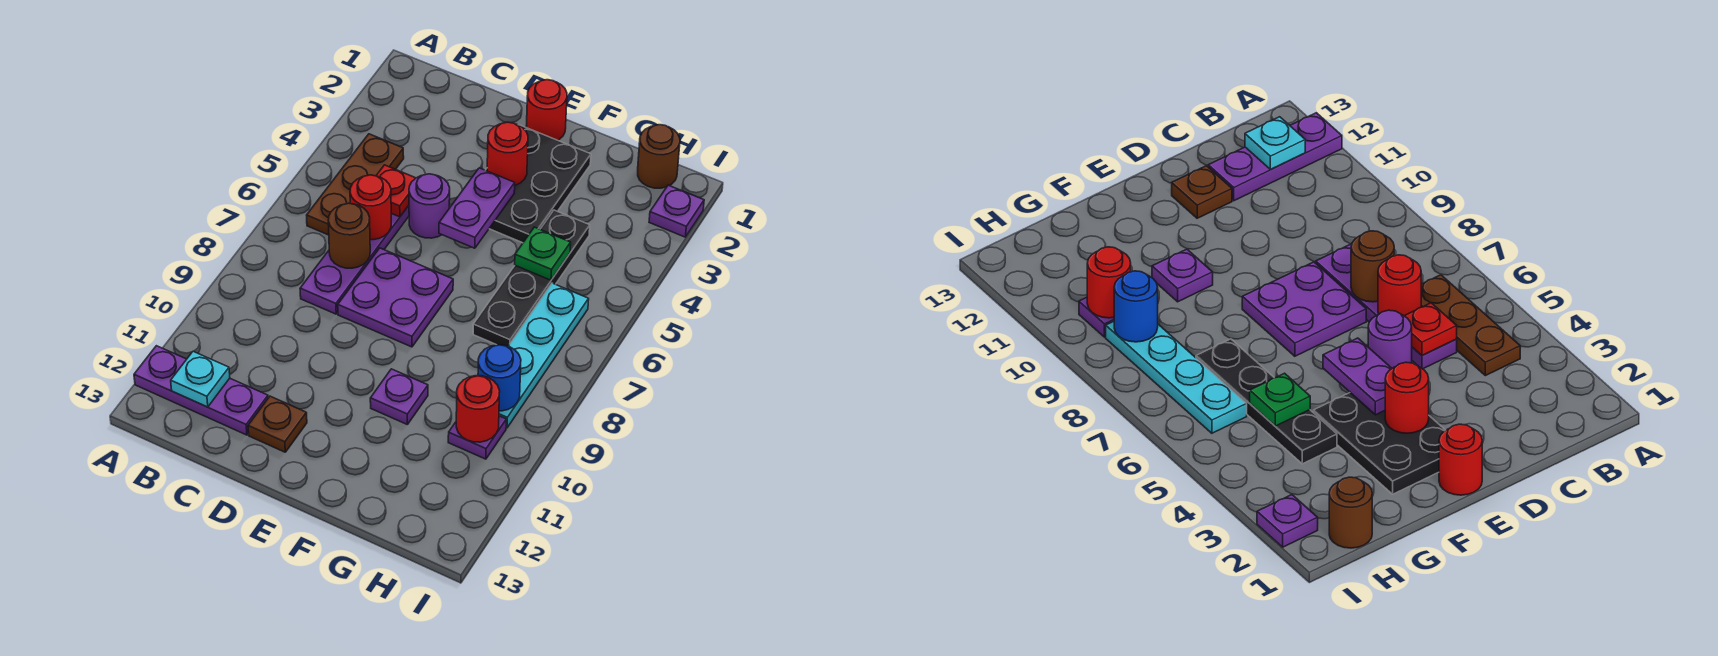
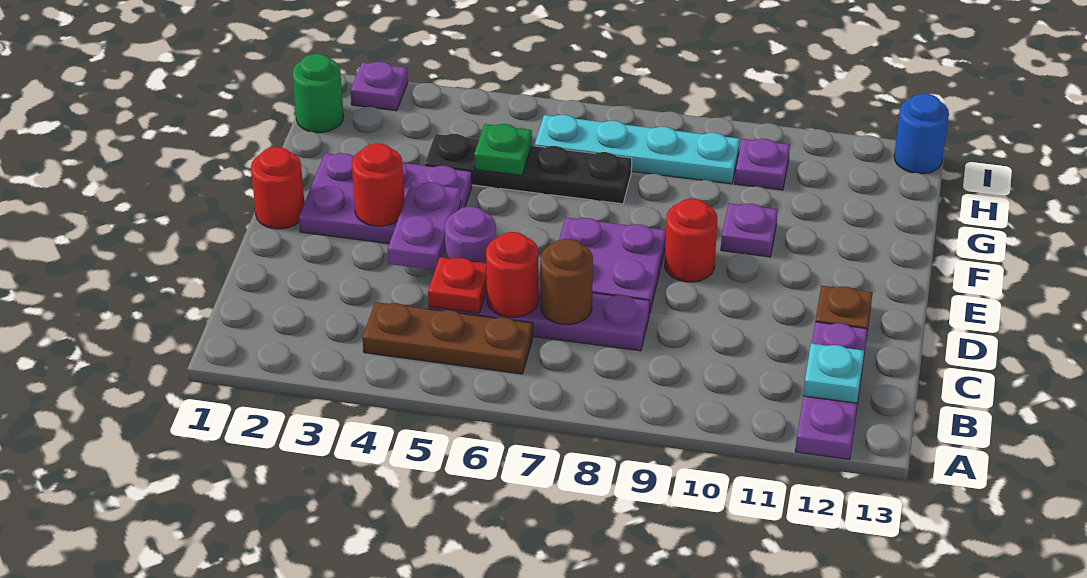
black 2x3 plate [486,125,591,243] -> purple 2x3 plate [299,153,472,244]
purple 1x2 plate [439,168,515,248] -> purple 1x2 plate turned to [388,182,461,270]
brown 1x1 round brick [638,125,680,188] -> green 1x1 round brick [293,54,344,133]
blue 1x1 round brick [478,345,521,411] -> blue 1x1 round brick moved to [894,94,949,174]
red 1x1 round brick [456,376,500,442] -> red 1x1 round brick moved to [665,199,717,282]

